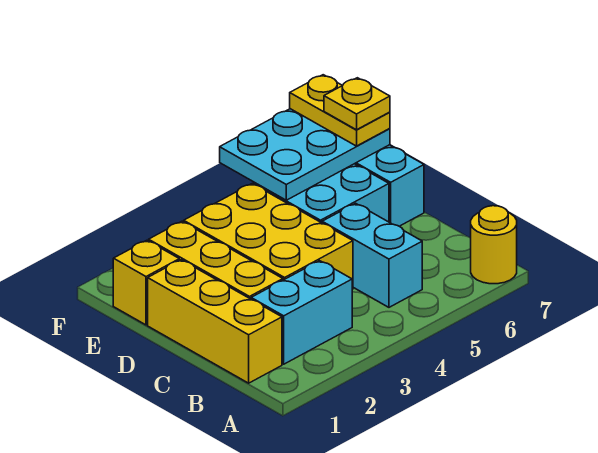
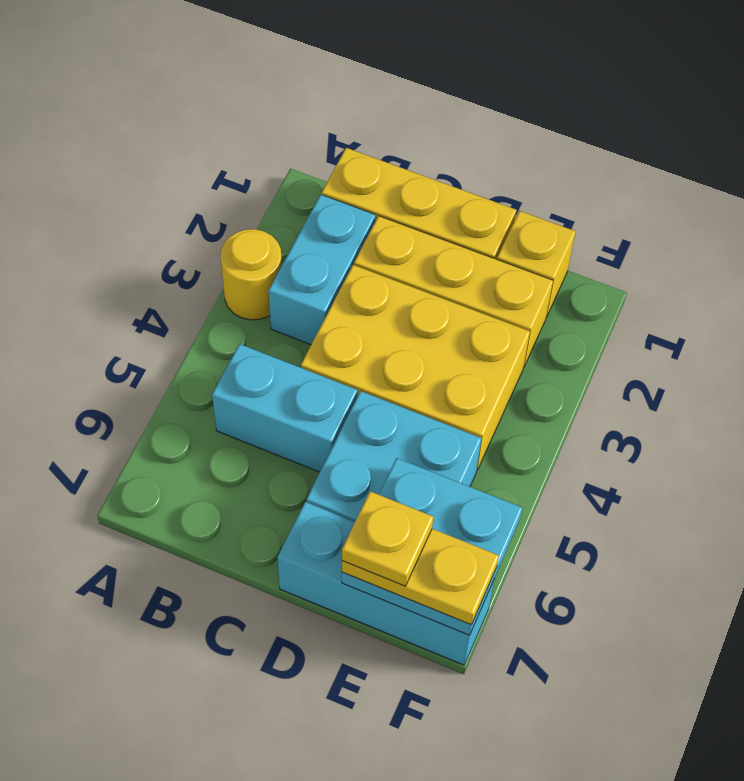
yellow 1x1 round brick [471,206,517,284] -> yellow 1x1 round brick moved to [221,229,282,320]
cyan 2x3 plate [220,109,390,200] -> cyan 2x2 plate [342,458,522,635]

